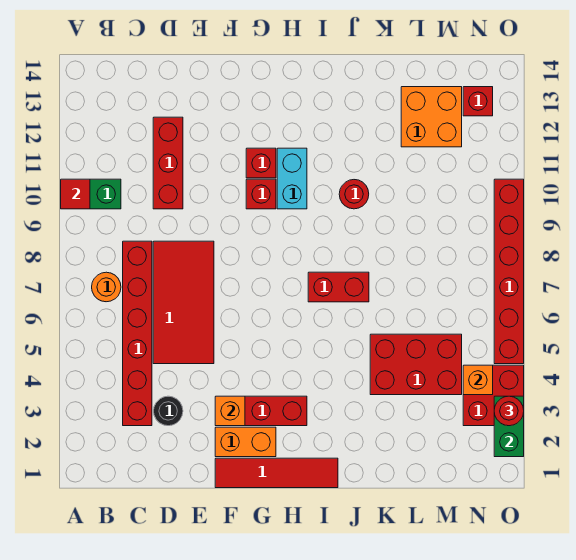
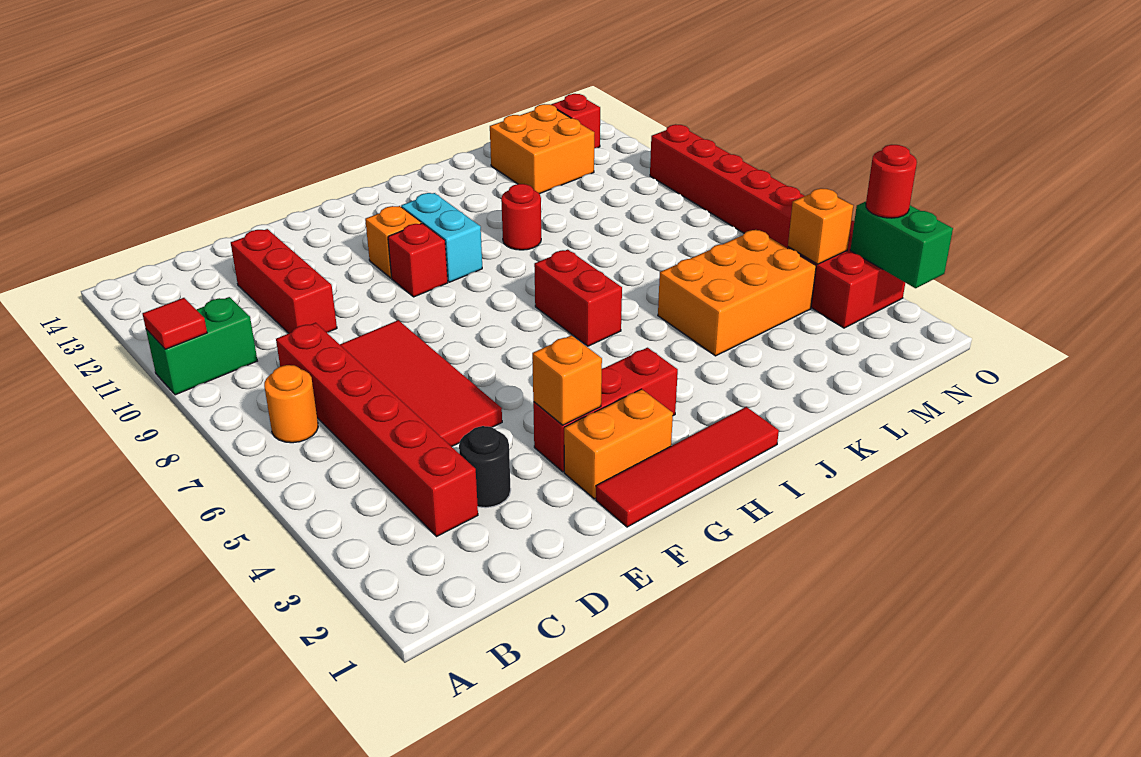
red 1x1 brick [246,148,276,178] -> orange 1x1 brick [365,206,421,278]
red 1x2 brick [308,272,369,302] -> red 1x2 brick turned to [534,250,622,346]
red 2x3 brick [370,334,462,395] -> orange 2x3 brick [658,230,816,356]

